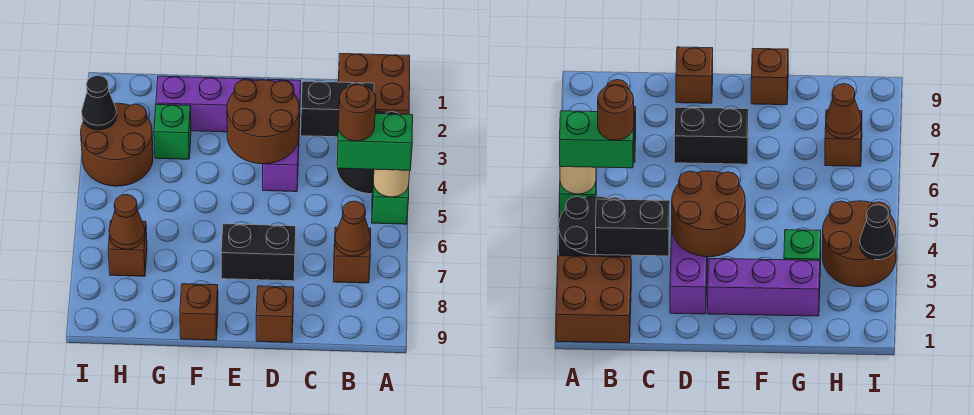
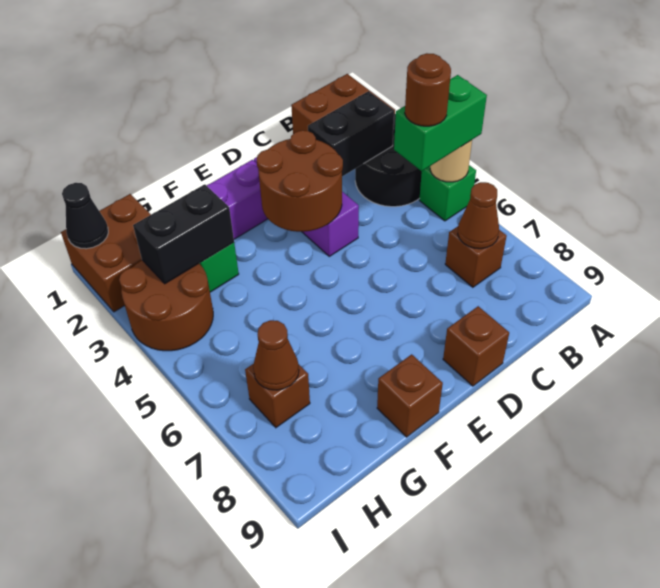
black 1x2 brick [221,224,296,281] -> black 1x2 brick moved to [133,184,234,284]
none -> brown 2x2 brick [61,194,151,312]
black 1x1 cone [82,75,117,130] -> black 1x1 cone moved to [62,183,108,249]

